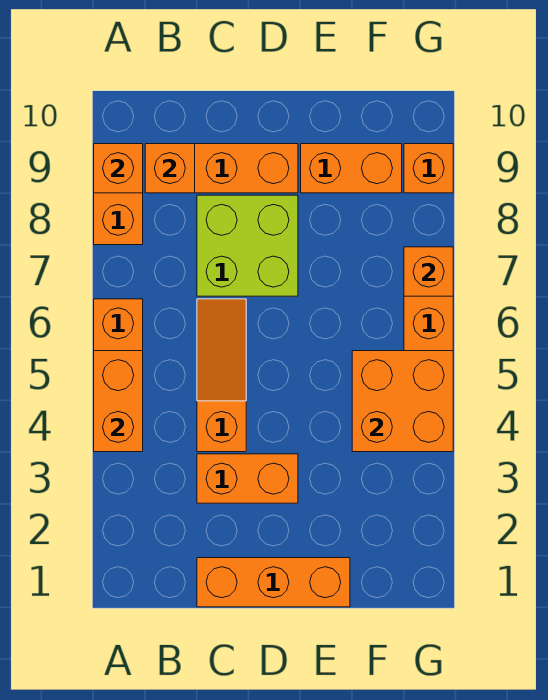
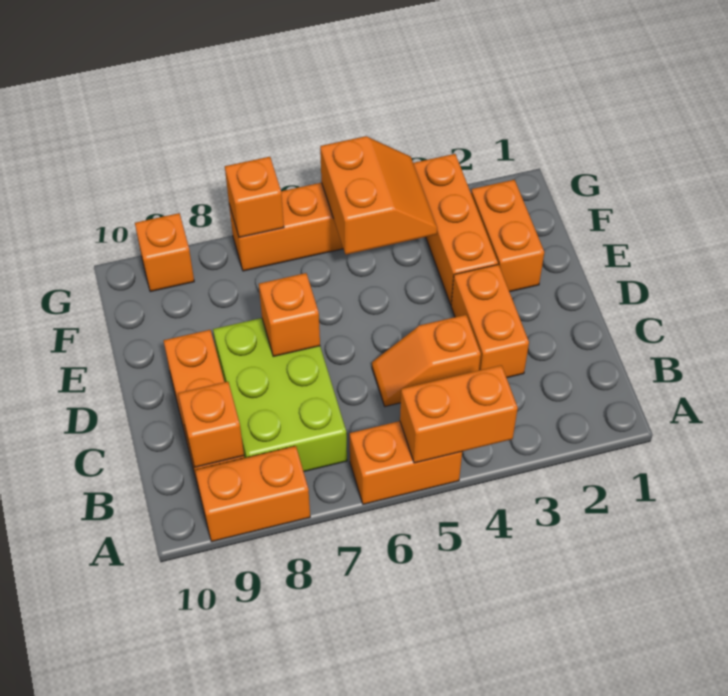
orange 1x1 brick [94,144,143,193] -> orange 1x1 brick moved to [259,273,320,357]
orange 1x3 brick [197,558,350,607] -> orange 1x3 brick moved to [413,154,498,305]
orange 1x3 slope [197,299,246,452] -> orange 1x2 slope [372,315,481,406]
lime 2x2 brick [197,195,298,296] -> lime 2x3 brick [213,318,347,472]
orange 1x2 brick [301,144,402,193] -> orange 1x2 brick moved to [471,180,544,292]
orange 2x2 brick [352,351,453,452] -> orange 2x2 slope [320,136,437,255]

